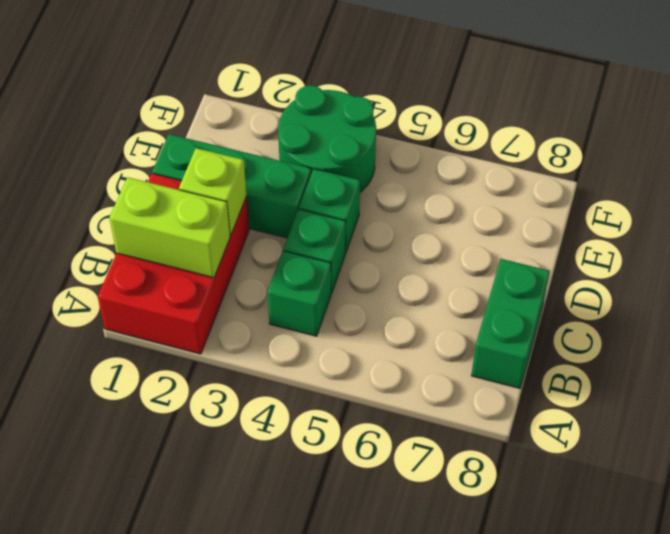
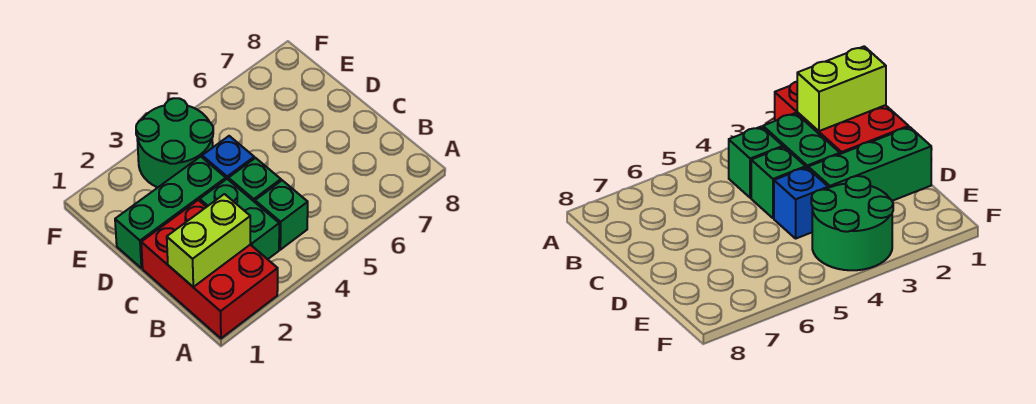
green 1x2 brick [471,259,550,388] -> green 1x2 brick moved to [200,179,279,259]
lime 1x1 brick [179,148,246,235] -> none
green 1x1 brick [299,169,360,253] -> blue 1x1 brick [202,136,254,179]

